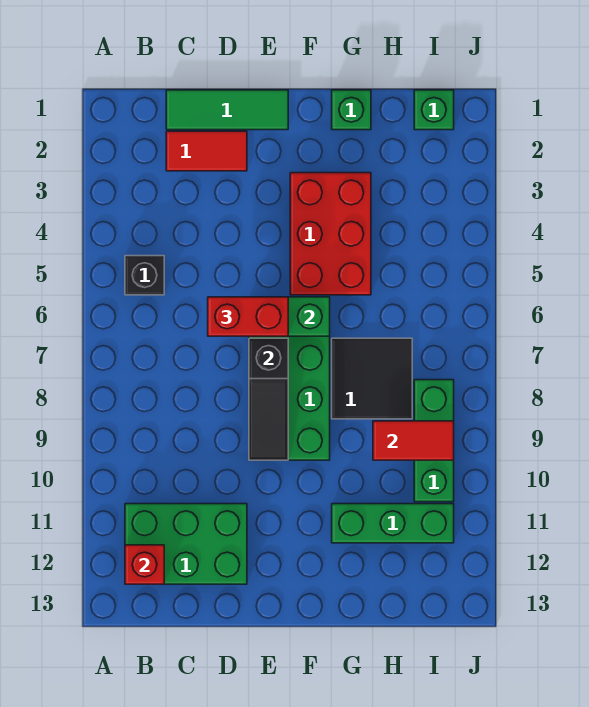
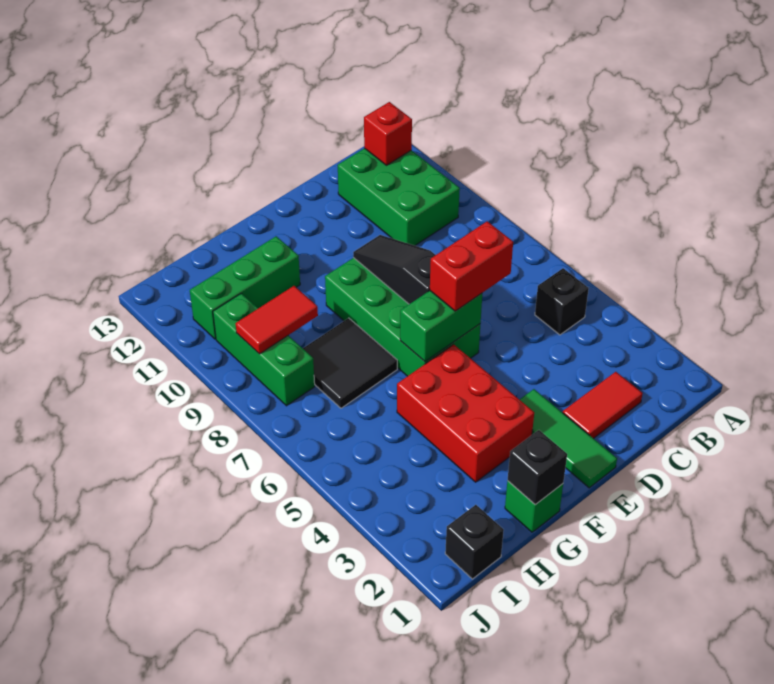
green 2x3 brick [125,504,247,584] -> green 2x3 brick turned to [338,148,460,246]
green 1x3 tile [166,90,288,130] -> green 1x3 tile turned to [519,389,617,488]
none -> black 1x1 brick [508,430,567,505]
green 1x1 brick [414,90,454,130] -> black 1x1 brick [445,505,504,579]

